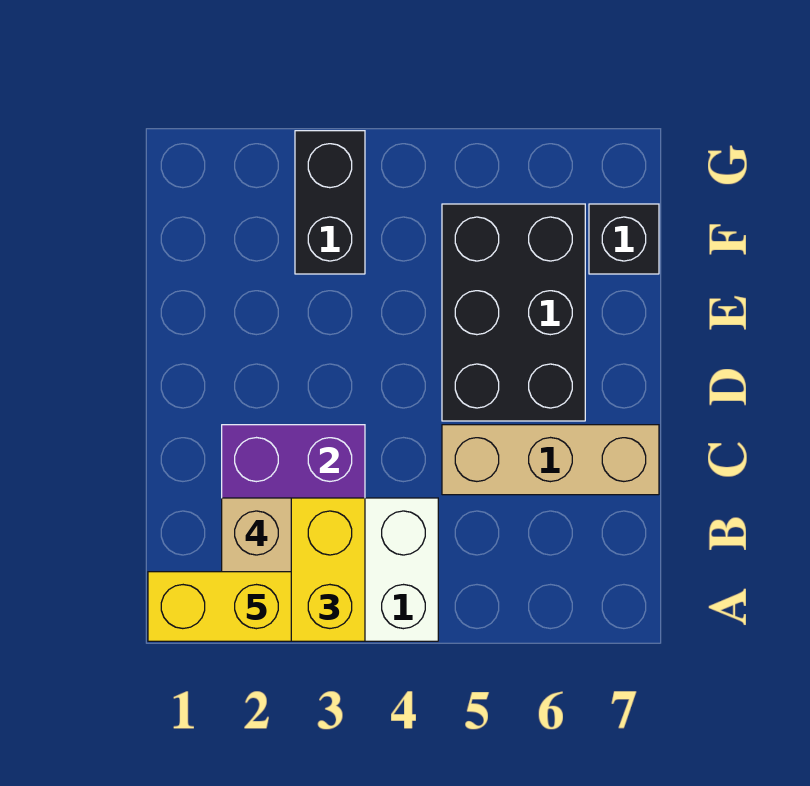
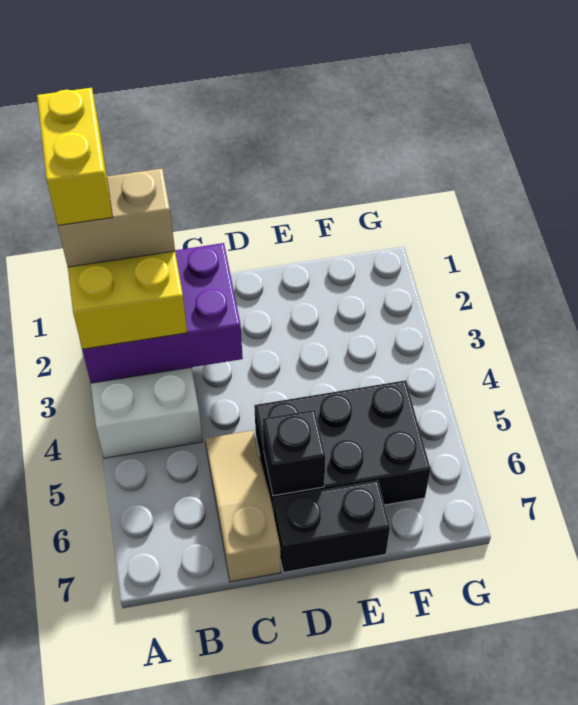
tan 1x3 brick [442,425,659,495] -> tan 1x3 slope [205,430,281,582]
black 1x2 brick [295,131,365,274] -> black 1x2 brick moved to [273,481,390,573]
black 1x1 brick [589,204,659,274] -> black 1x1 brick moved to [262,410,326,496]

